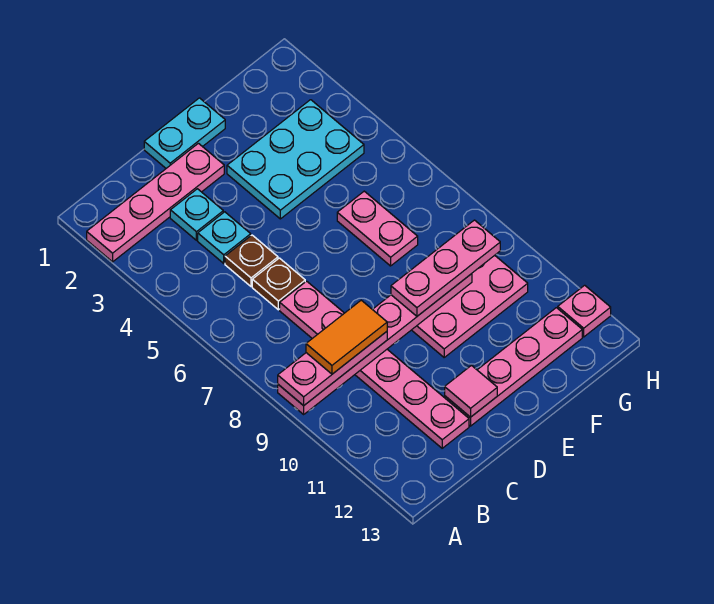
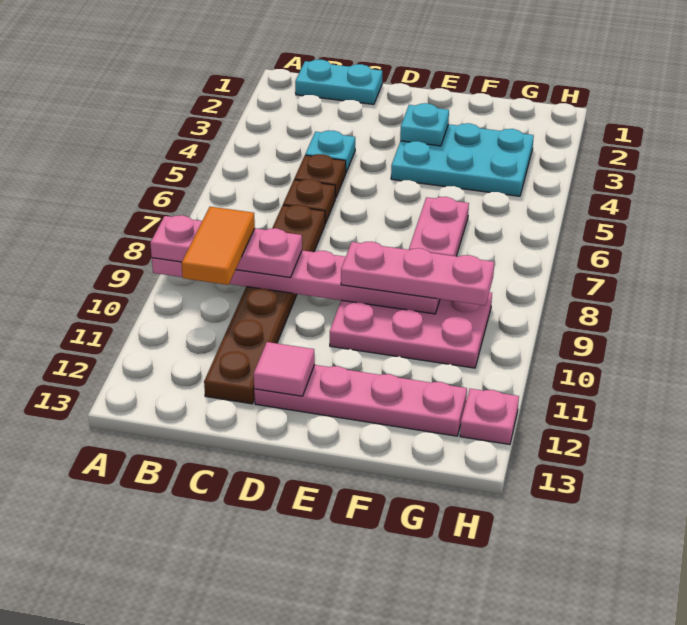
pink 1x4 plate [87,143,224,262] -> none
orange 1x2 tile [306,300,387,374] -> orange 1x2 tile turned to [181,207,255,285]
cyan 1x1 plate [170,189,223,240] -> cyan 1x1 plate moved to [400,103,449,146]
pink 1x6 plate [280,281,469,448] -> brown 1x6 plate [204,205,325,404]
cyan 1x2 plate [144,98,225,168] -> cyan 1x2 plate moved to [295,60,382,104]

